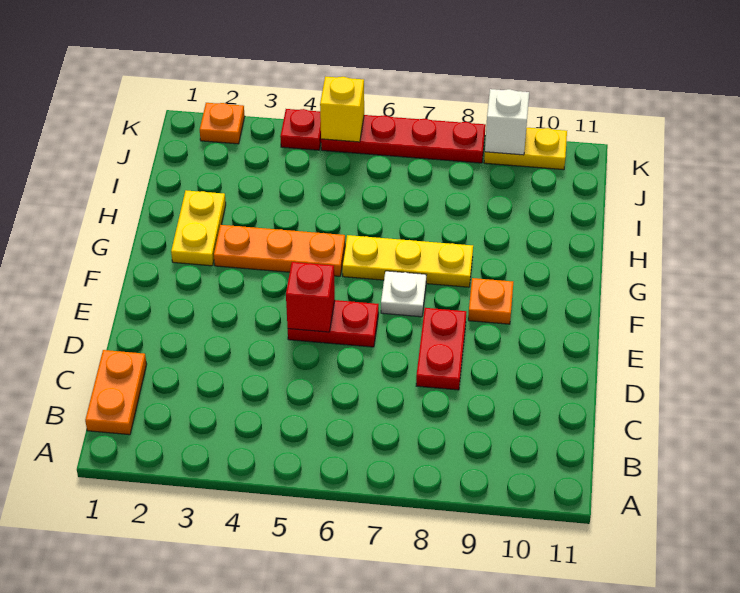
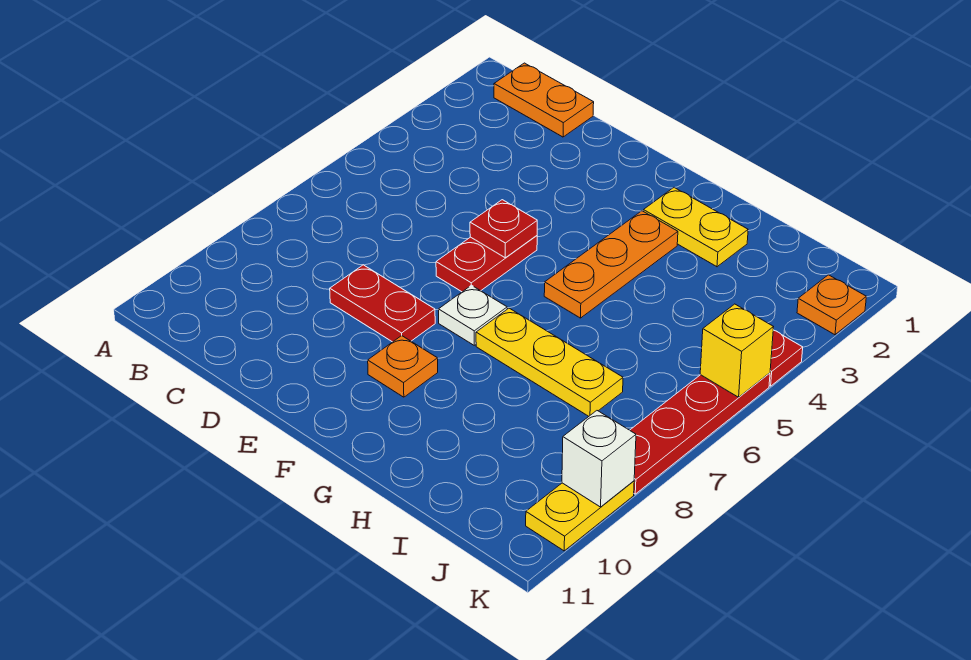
red 1x1 brick [286,262,335,332] -> red 1x1 plate [470,200,537,258]
yellow 1x3 plate [342,235,473,287] -> yellow 1x3 plate turned to [476,308,623,416]

